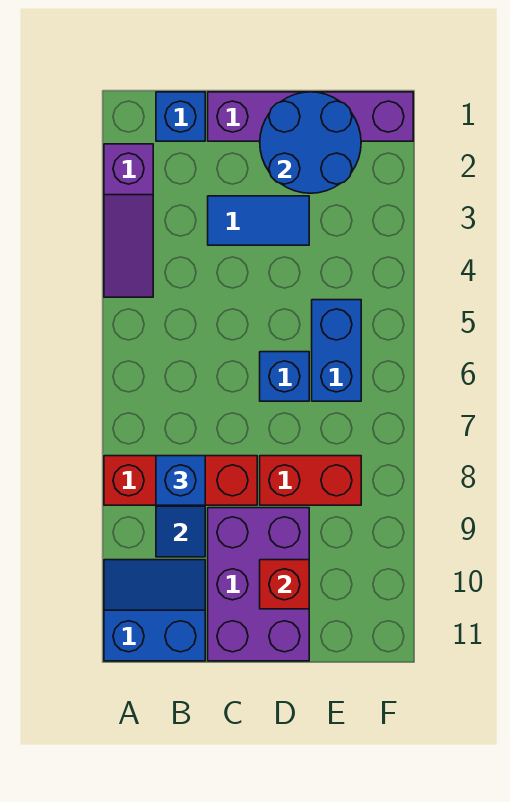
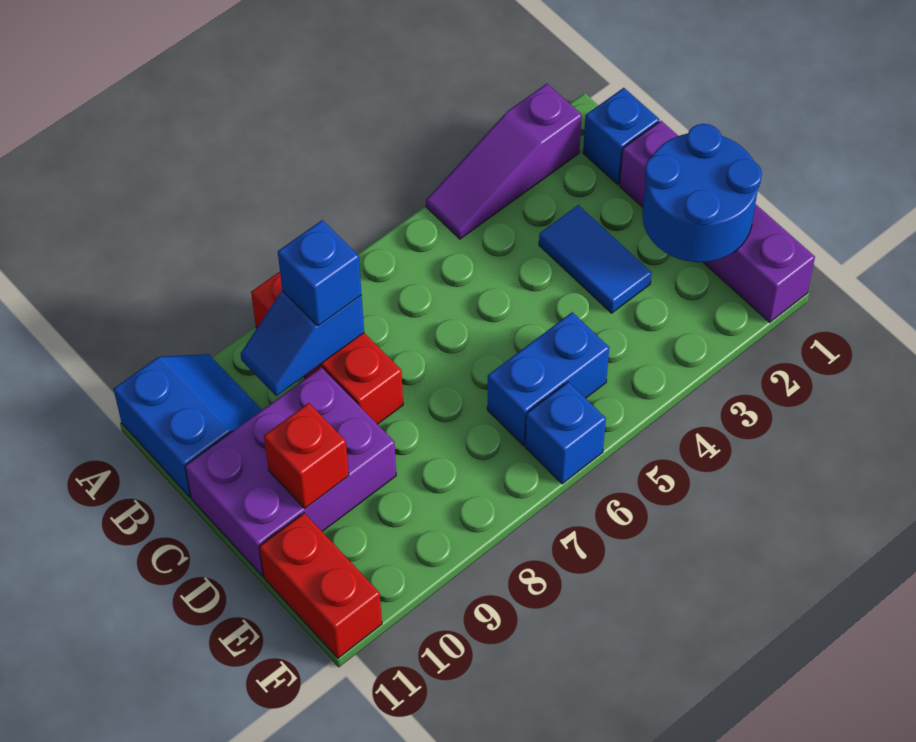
blue 1x1 brick [260,352,309,401] -> blue 1x1 brick moved to [525,382,606,484]
red 1x2 brick [260,456,361,505] -> red 1x2 brick moved to [259,513,382,658]

